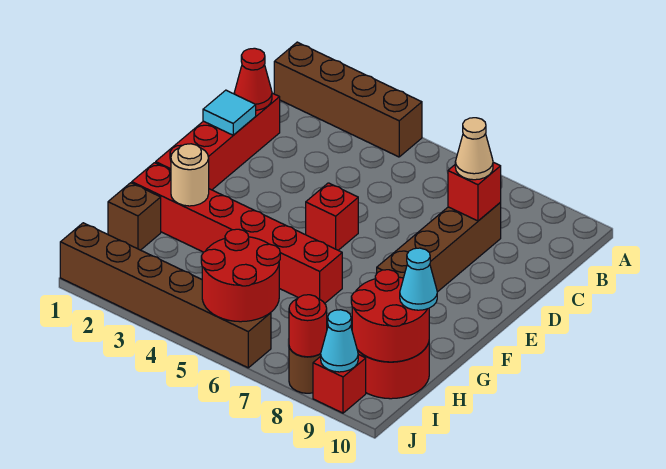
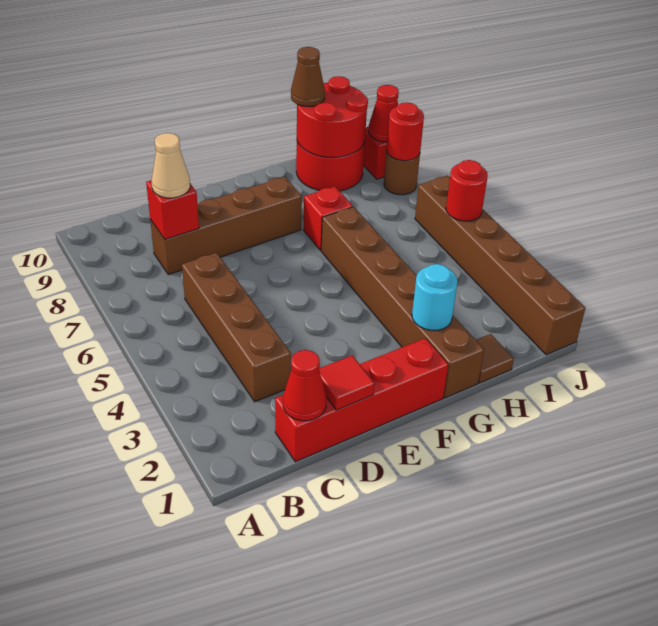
brown 1x4 brick [274,42,422,157] -> brown 1x4 brick moved to [182,253,291,402]
cyan 1x1 tile [203,90,256,135] -> red 1x1 tile [319,355,375,410]
red 1x1 brick [306,183,358,250] -> red 1x1 brick moved to [304,186,353,250]
red 1x6 brick [132,163,342,303] -> brown 1x6 brick [321,207,484,398]
tan 1x1 round brick [171,144,209,206] -> cyan 1x1 round brick [412,264,458,330]
brown 1x1 brick [108,183,161,250] -> brown 1x1 tile [476,334,514,383]
cyan 1x1 cone [400,248,437,310] -> brown 1x1 cone [291,47,325,106]
red 2x2 round brick [201,229,280,322] -> red 1x1 round brick [446,160,488,221]
cyan 1x1 cone [321,310,358,372] -> red 1x1 cone [368,85,399,142]

